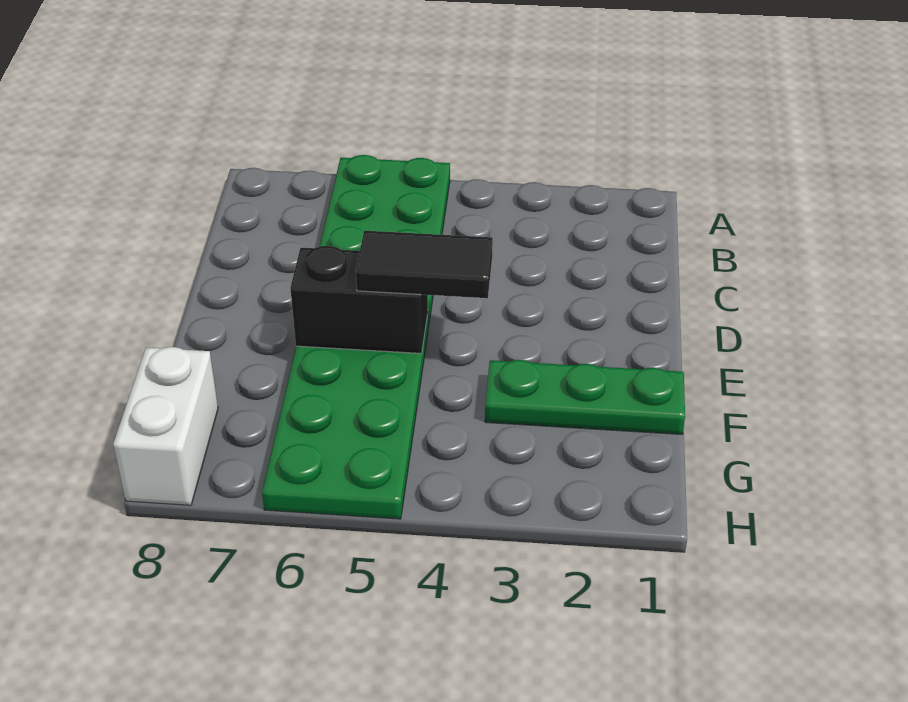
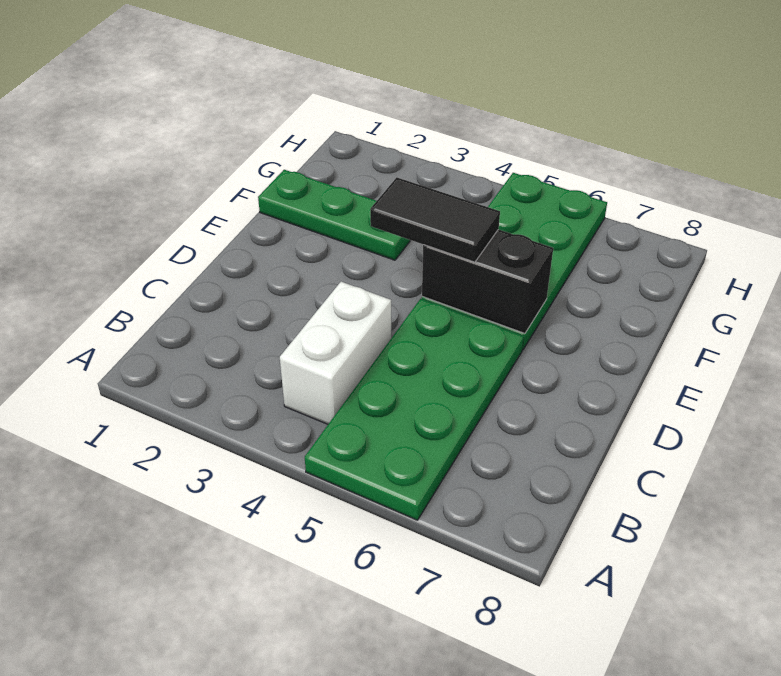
white 1x2 brick [113,347,218,505] -> white 1x2 brick moved to [280,282,391,424]

